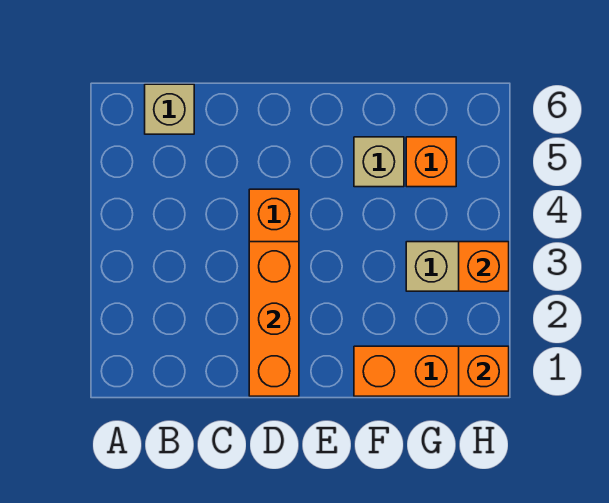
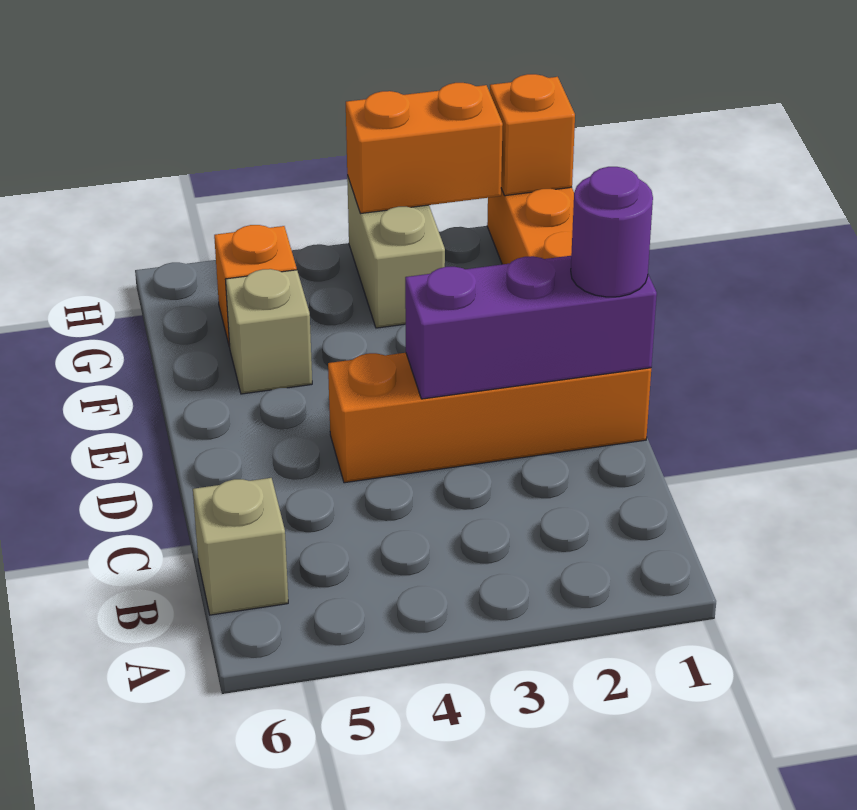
orange 1x3 brick [249,242,299,396] -> purple 1x3 brick [405,256,657,399]
none -> purple 1x1 round brick [571,167,653,297]
orange 1x1 brick [459,242,509,291] -> orange 1x2 brick [346,83,503,214]

